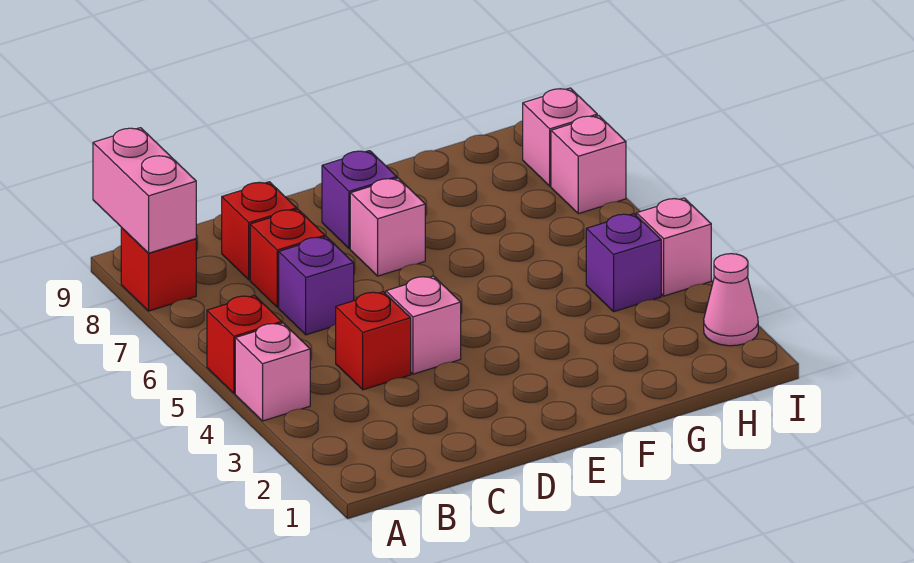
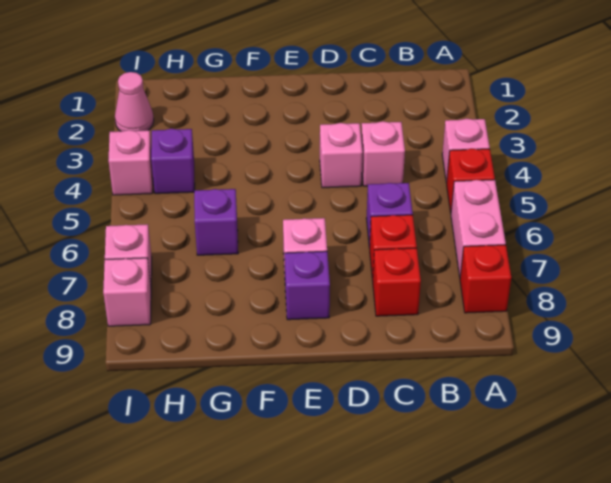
pink 1x2 brick [93,128,196,253] -> pink 1x2 brick moved to [451,180,506,277]
red 1x1 brick [336,292,411,390] -> pink 1x1 brick [361,121,405,186]
none -> purple 1x1 brick [194,189,238,255]

